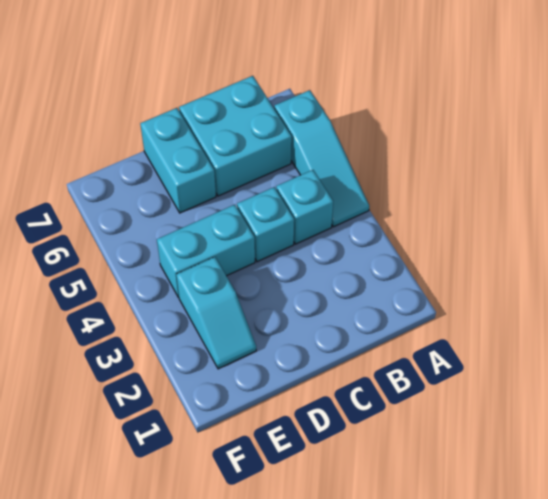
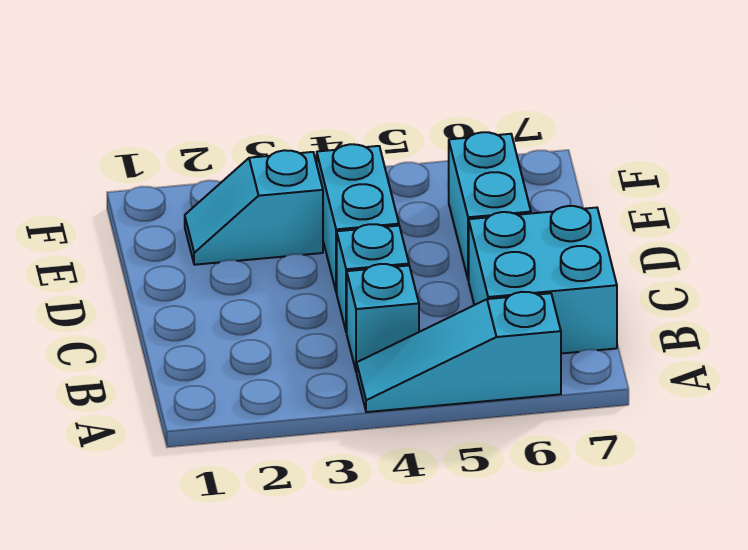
cyan 1x2 brick [140,108,216,213] -> cyan 1x2 brick turned to [449,132,531,280]

